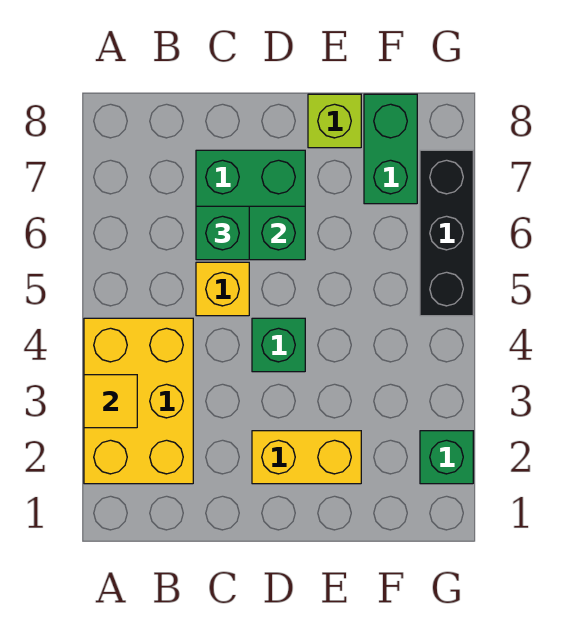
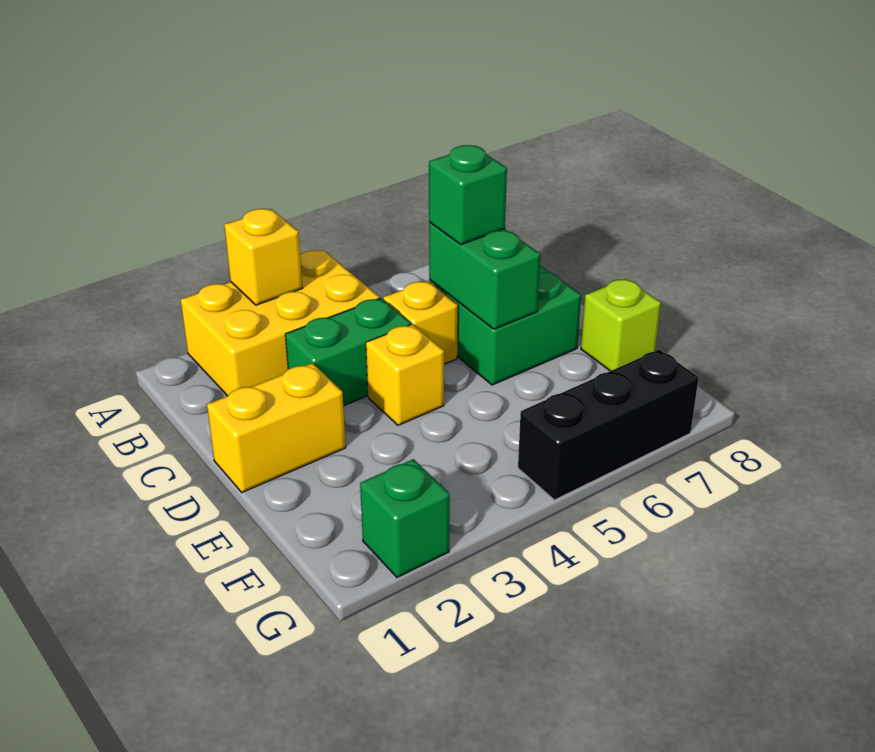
yellow 1x1 tile [84,375,137,428] -> yellow 1x1 brick [224,209,302,305]
yellow 1x2 brick [252,431,361,484] -> yellow 1x2 brick turned to [207,363,346,492]
green 1x1 brick [252,318,305,372] -> yellow 1x1 brick [366,324,444,425]
green 1x2 brick [364,94,417,204] -> green 1x2 brick moved to [285,298,411,406]

